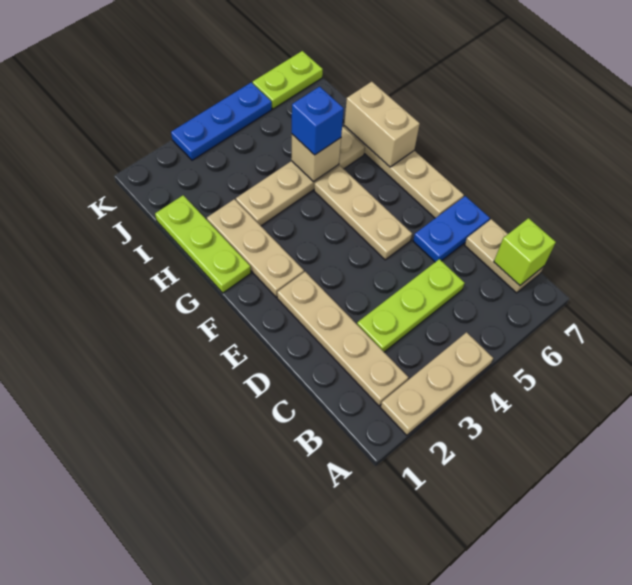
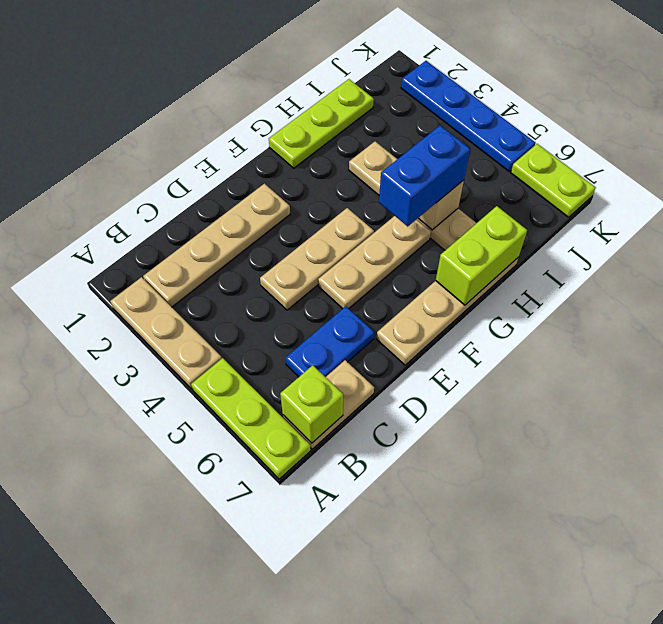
lime 1x3 plate [357,259,465,352] -> lime 1x3 plate moved to [191,358,311,479]
blue 1x2 plate [413,196,490,262] -> blue 1x2 plate turned to [285,306,374,377]
tan 1x3 plate [207,199,304,297] -> tan 1x3 plate moved to [260,208,374,310]
tan 1x2 brick [344,82,420,167] -> lime 1x2 brick [436,206,527,305]
blue 1x1 brick [292,87,344,155] -> blue 1x2 brick [379,126,470,226]
blue 1x3 plate [171,82,272,160] -> blue 1x4 plate [401,61,536,171]

